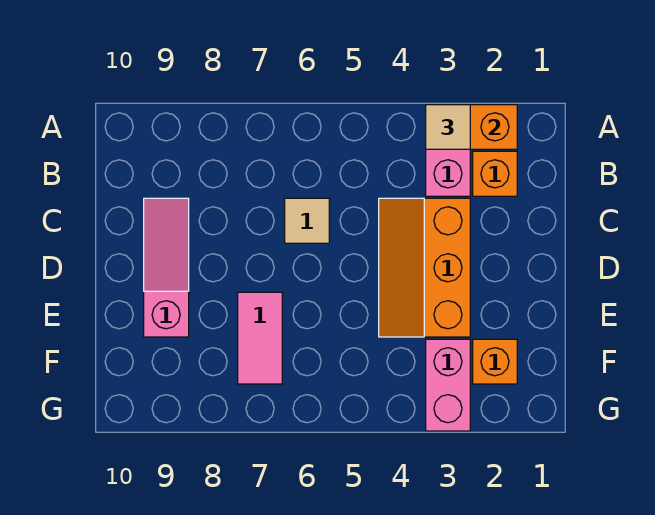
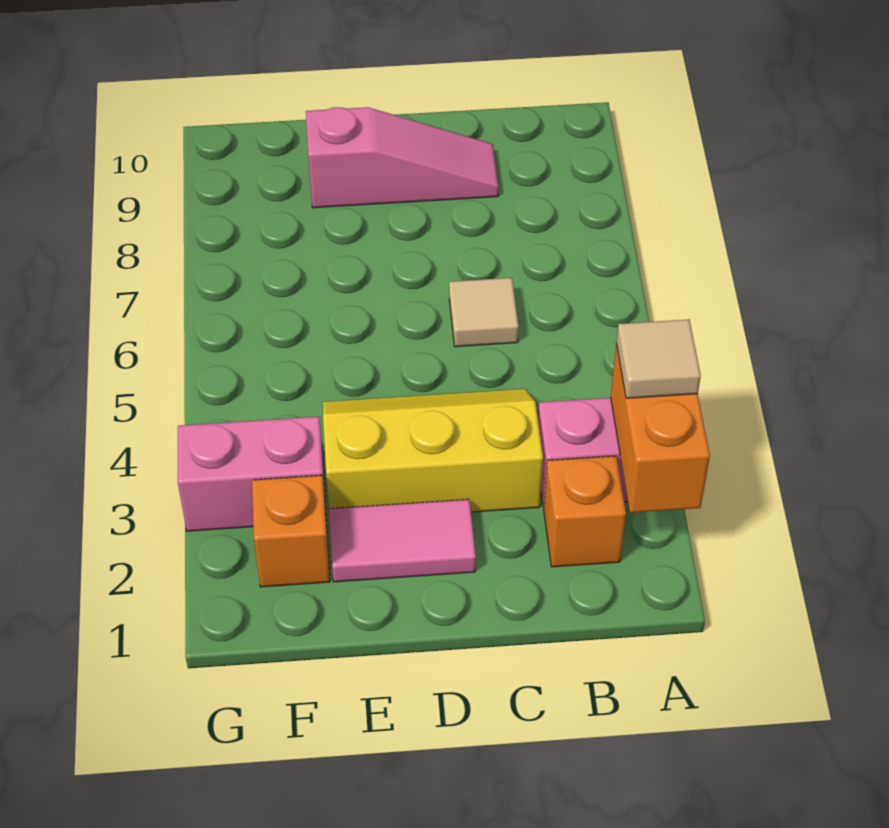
orange 2x3 slope [379,198,470,337] -> yellow 2x3 slope [323,389,543,512]
pink 1x2 tile [238,292,282,384] -> pink 1x2 tile moved to [329,499,476,582]

